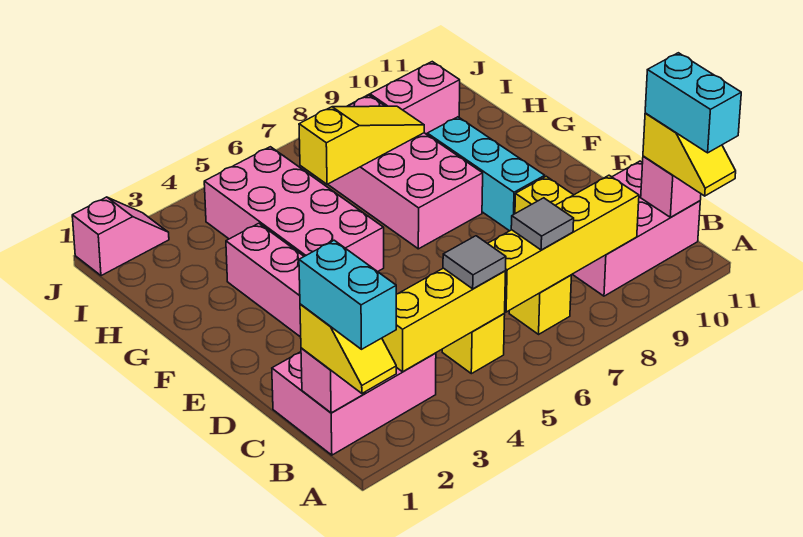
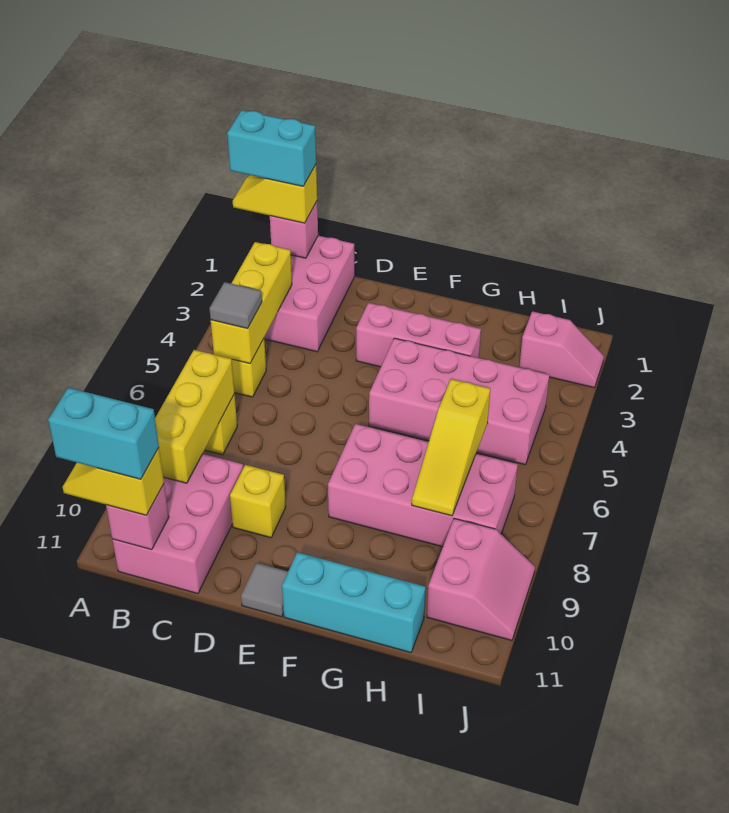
yellow 1x4 brick [488,175,639,312] -> yellow 1x3 brick [155,350,234,483]
grey 1x1 tile [511,198,574,250] -> grey 1x1 tile moved to [241,563,288,617]
cyan 1x3 brick [427,117,545,231] -> cyan 1x3 brick moved to [282,552,426,653]
pink 1x2 slope [72,197,169,276] -> pink 1x2 slope turned to [519,311,604,388]

